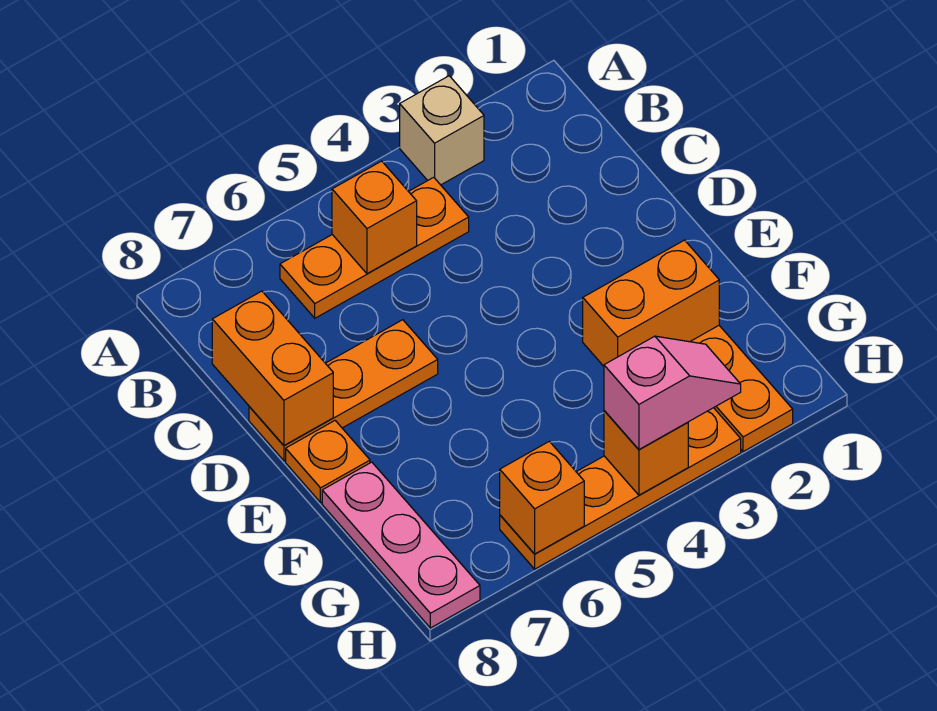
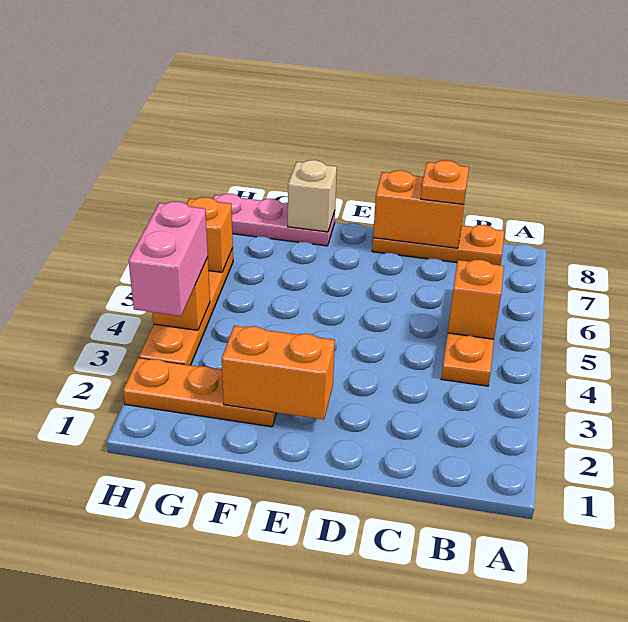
tan 1x1 brick [400,76,484,185] -> tan 1x1 brick moved to [288,160,337,232]
orange 1x3 plate [249,320,438,461] -> orange 1x3 plate turned to [372,225,504,265]
orange 1x1 plate [286,421,370,503] -> orange 1x1 plate moved to [421,160,469,204]
orange 1x2 brick [583,240,719,366] -> orange 1x2 brick turned to [222,326,335,420]
pink 1x2 slope [604,336,741,449] -> pink 1x2 brick [128,202,208,316]

